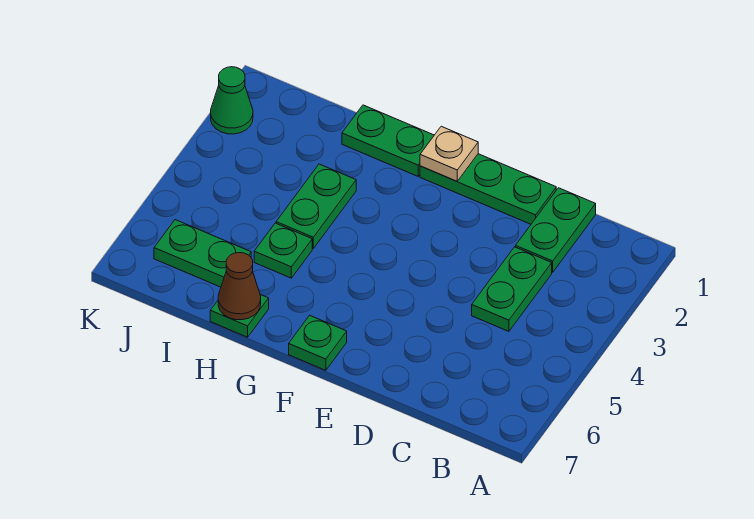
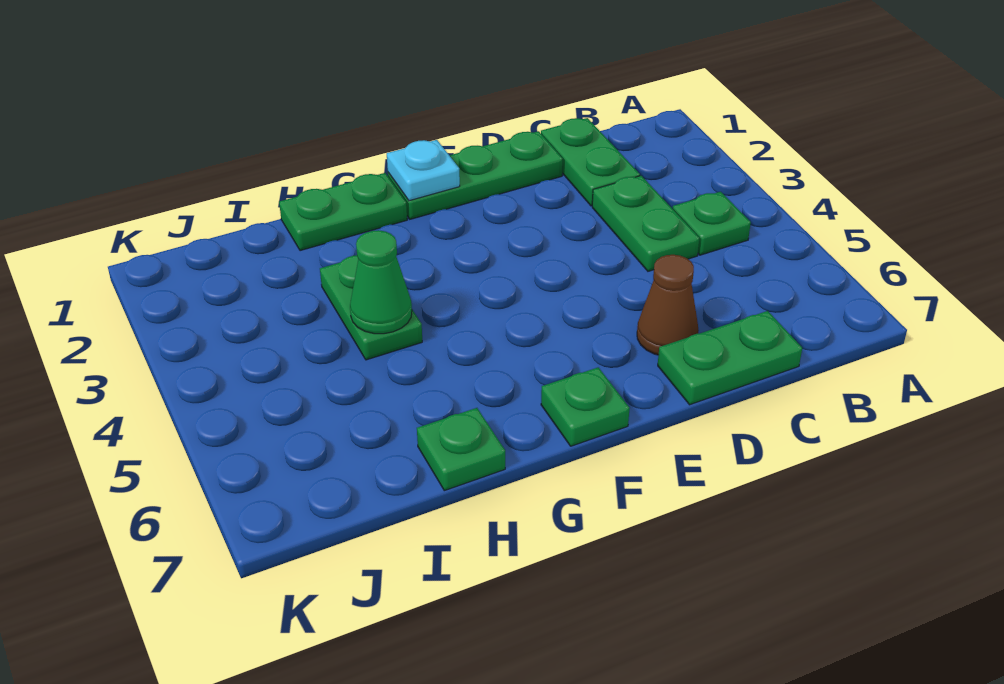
tan 1x1 plate [420,126,478,181] -> cyan 1x1 plate [387,140,460,201]
green 1x1 plate [254,223,312,278] -> green 1x1 plate moved to [673,192,751,255]
brown 1x1 cone [218,253,261,320] -> brown 1x1 cone moved to [637,255,699,355]
green 1x2 plate [154,220,251,287] -> green 1x2 plate moved to [658,311,802,405]
green 1x1 cone [211,67,253,134] -> green 1x1 cone moved to [350,230,412,334]

